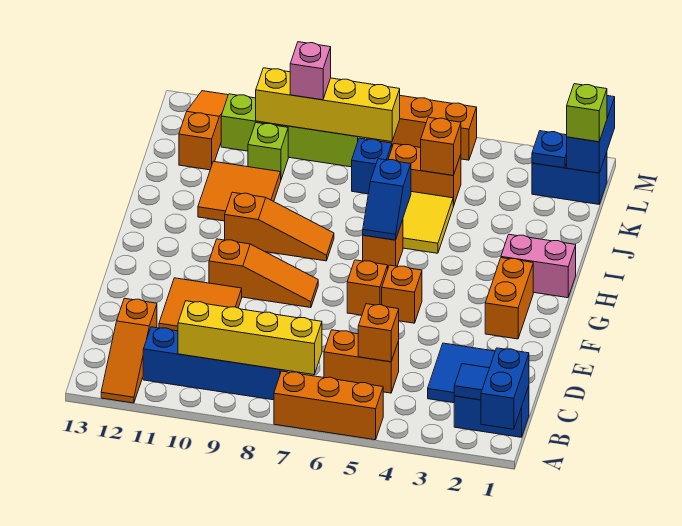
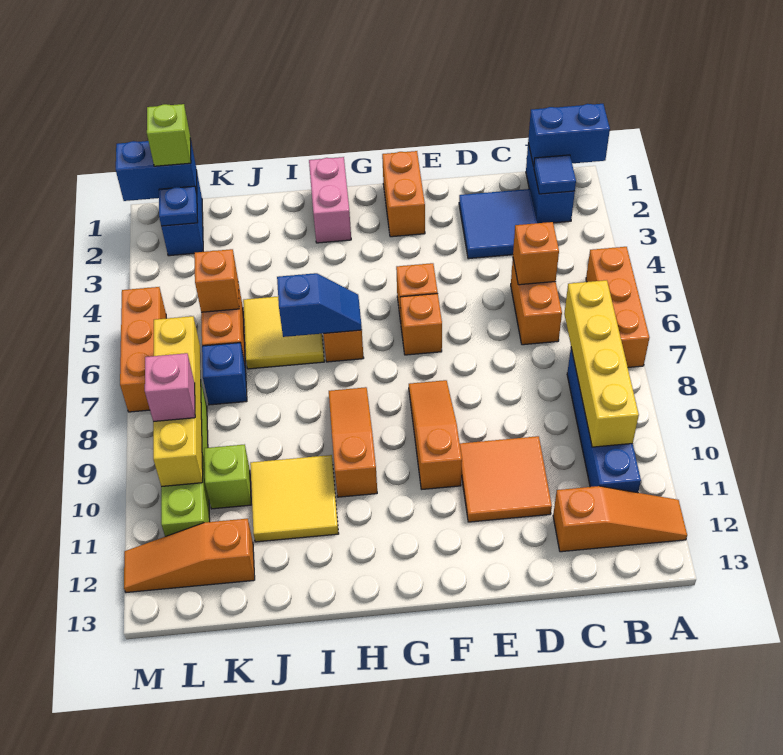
orange 1x2 brick [485,258,533,339] -> orange 1x2 brick turned to [382,151,425,237]
orange 2x2 tile [198,161,281,221] -> yellow 2x2 tile [250,455,339,542]

